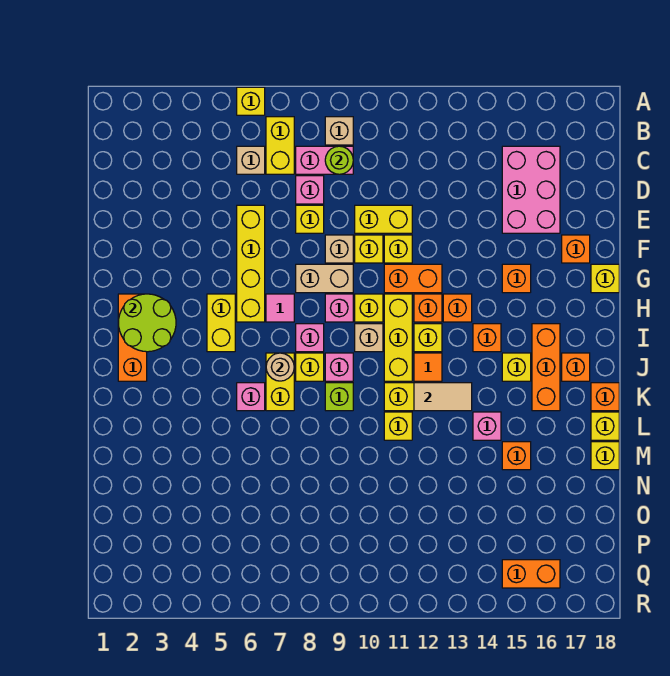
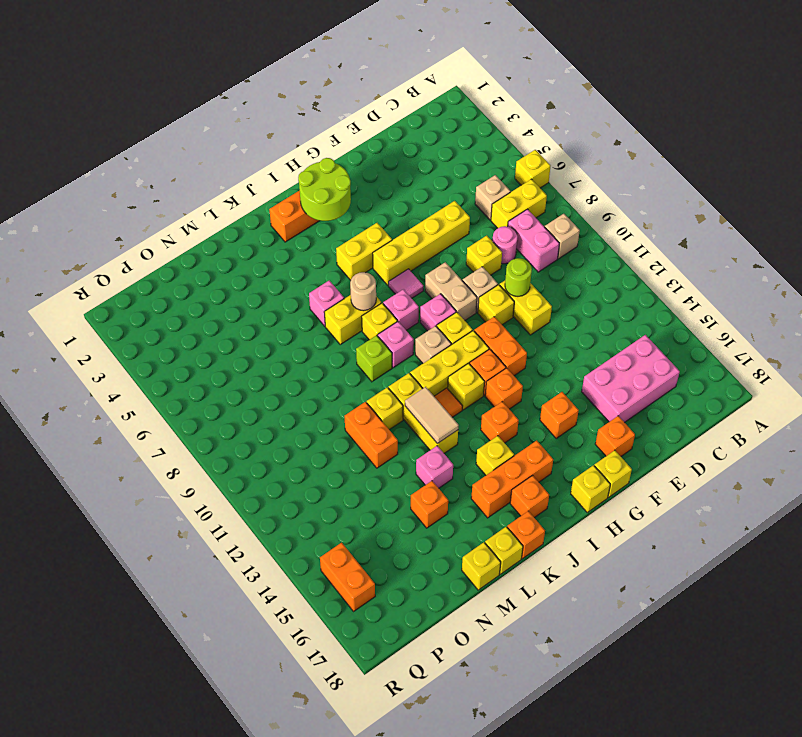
lime 1x1 round brick [325,146,353,174] -> lime 1x1 round brick moved to [505,258,532,296]
pink 1x1 brick [296,176,324,204] -> pink 1x1 round brick [492,226,518,264]
yellow 1x1 brick [384,235,412,263] -> yellow 1x1 brick moved to [571,465,610,512]
none -> orange 1x2 brick [344,402,398,468]

